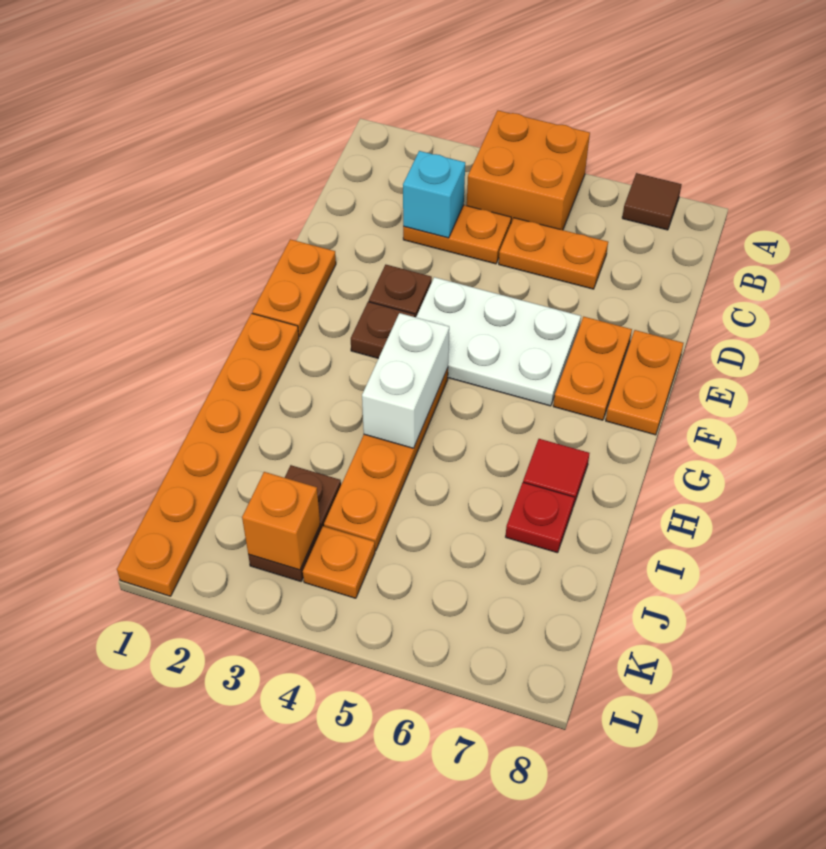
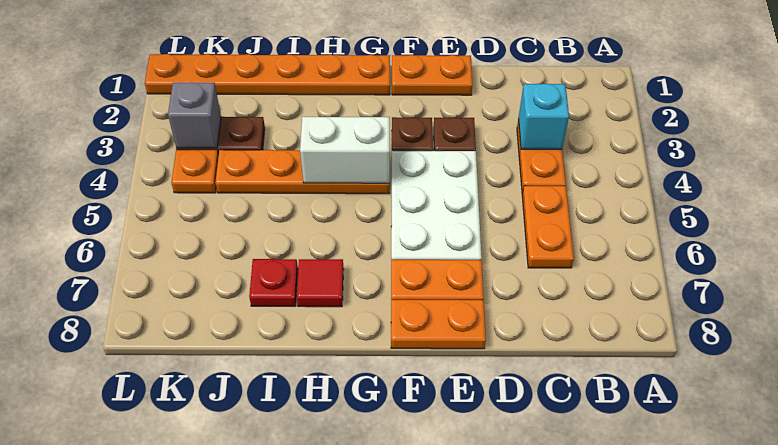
orange 2x2 brick [467,111,590,230] -> none
brown 1x1 tile [622,173,682,230] -> none
orange 1x1 brick [242,472,320,570] -> grey 1x1 brick [168,82,221,148]

